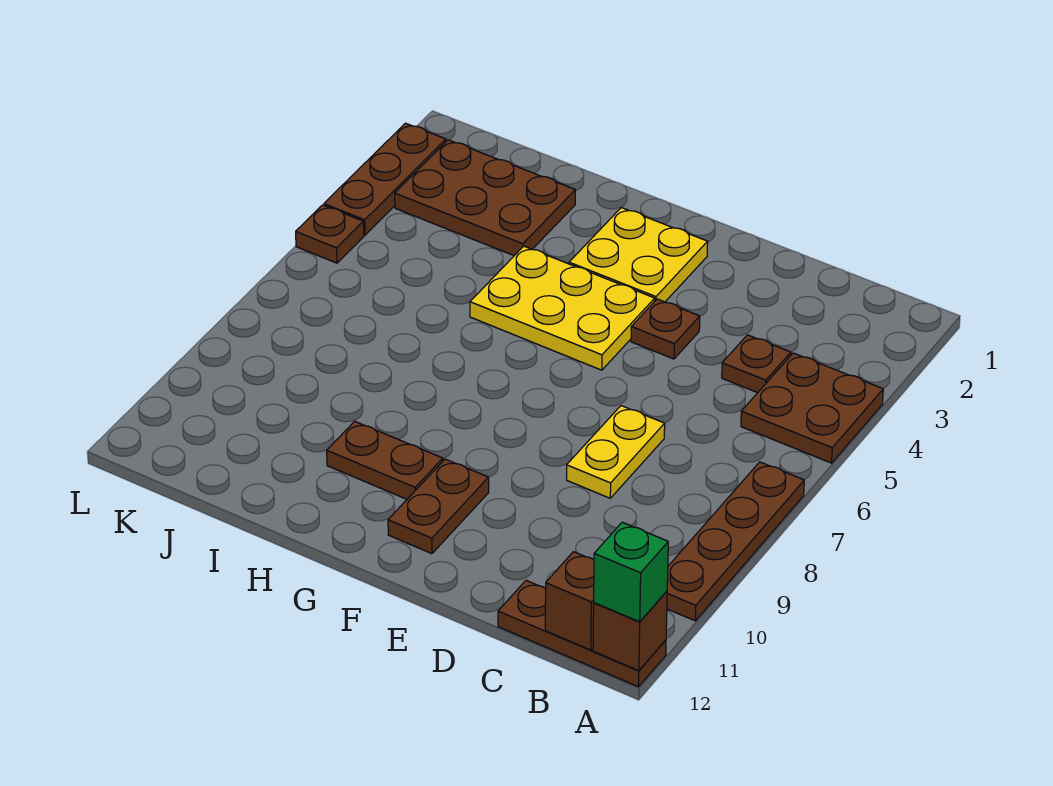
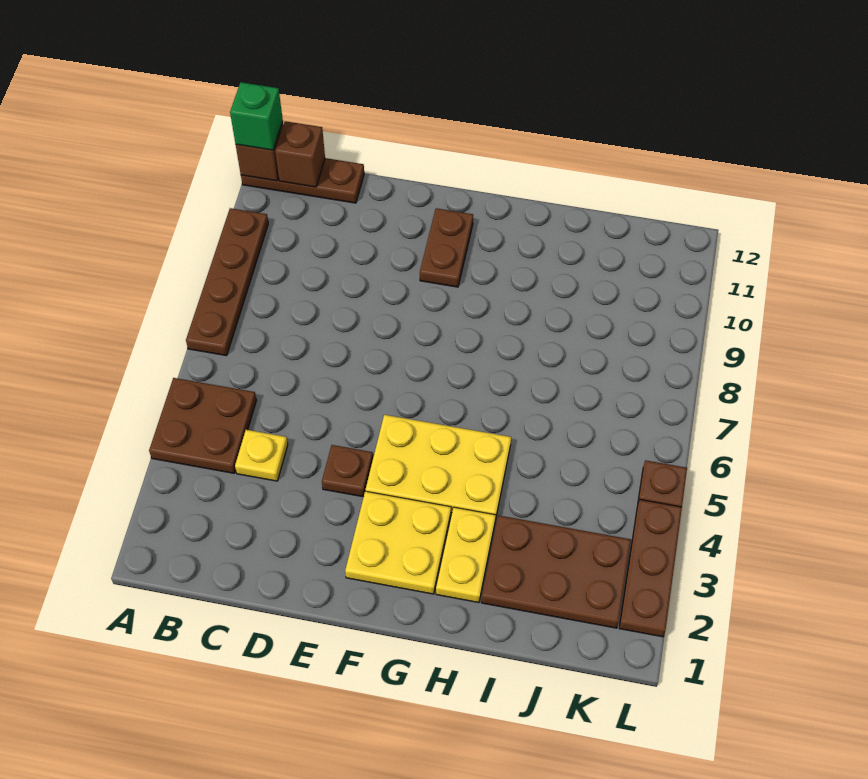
brown 1x1 plate [722,335,791,393] -> yellow 1x1 plate [235,430,288,481]
yellow 1x2 plate [567,406,665,498] -> yellow 1x2 plate moved to [436,507,496,603]
brown 1x2 plate [327,421,443,499] -> none

